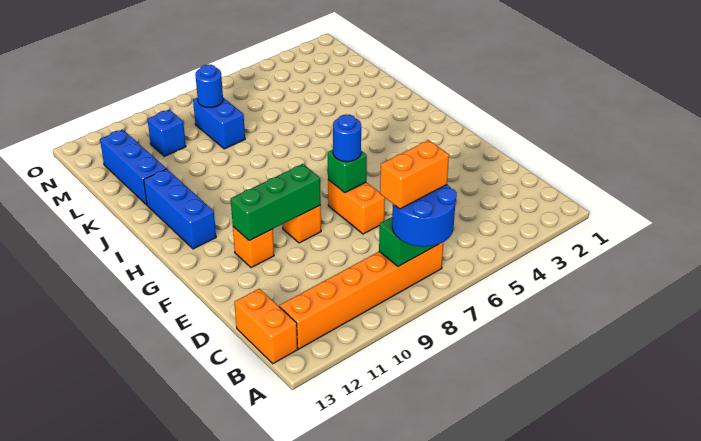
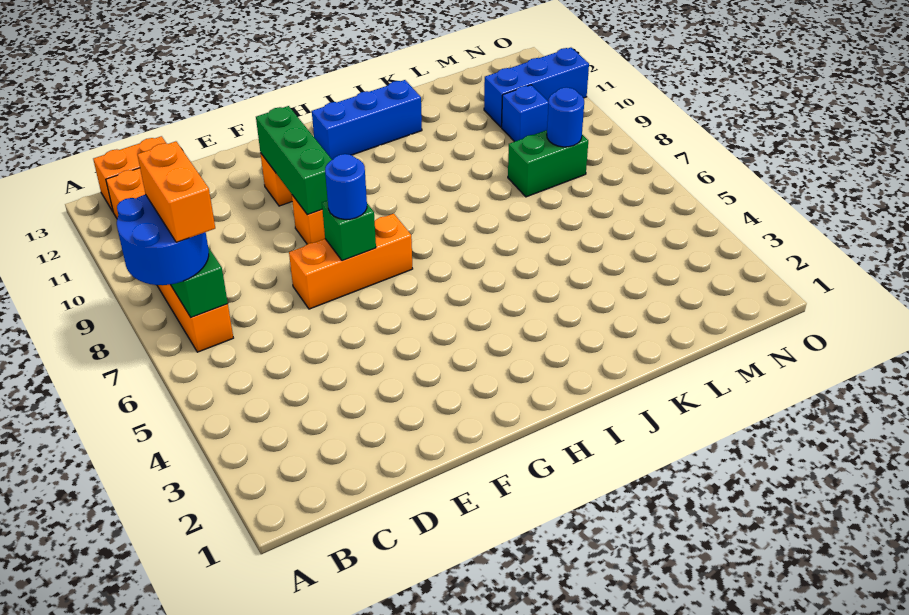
orange 1x2 brick [328,180,385,234] -> orange 1x3 brick [289,214,413,309]
blue 1x3 brick [100,129,166,205] -> blue 1x3 brick moved to [484,48,589,127]
blue 1x2 brick [193,97,245,149] -> green 1x2 brick [508,130,588,197]

